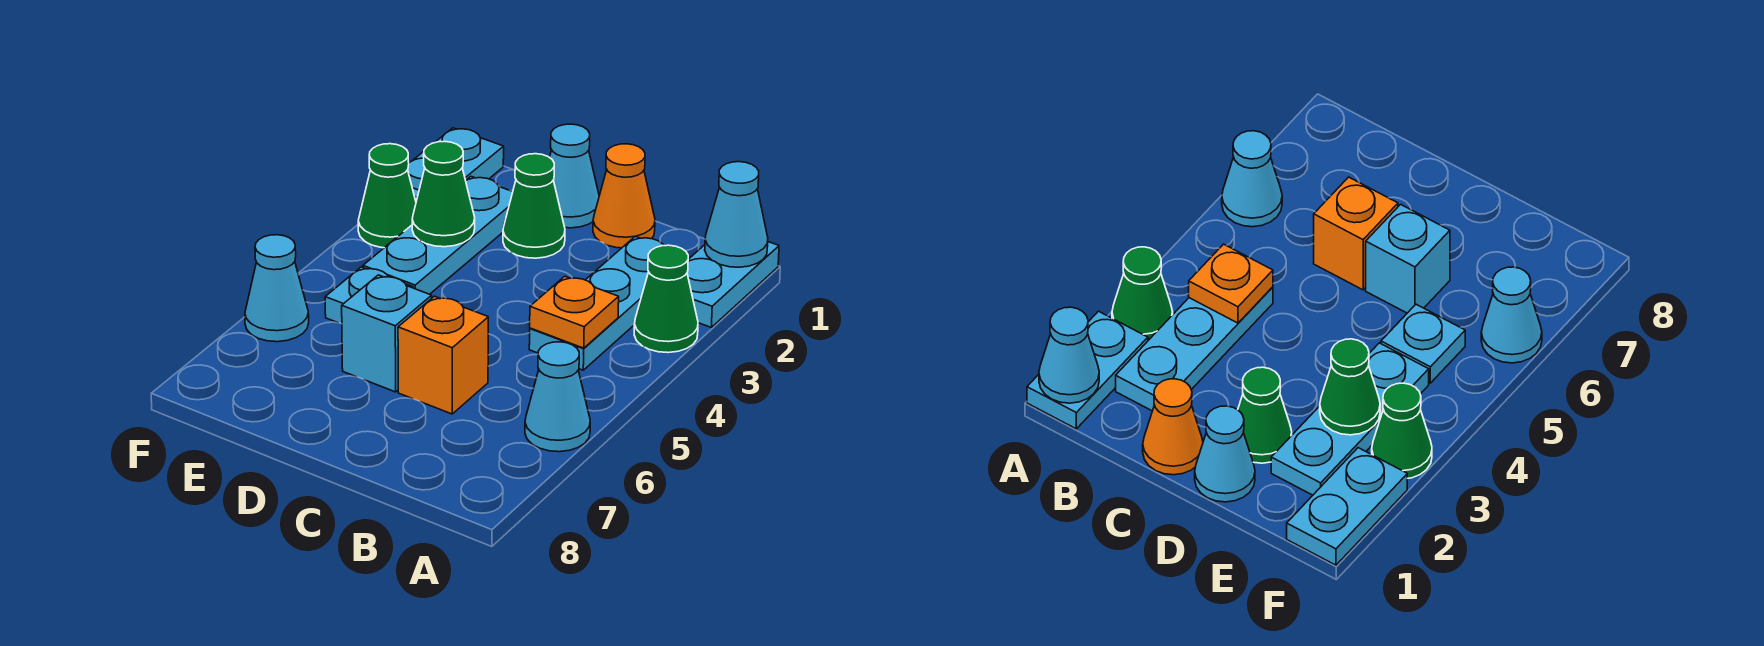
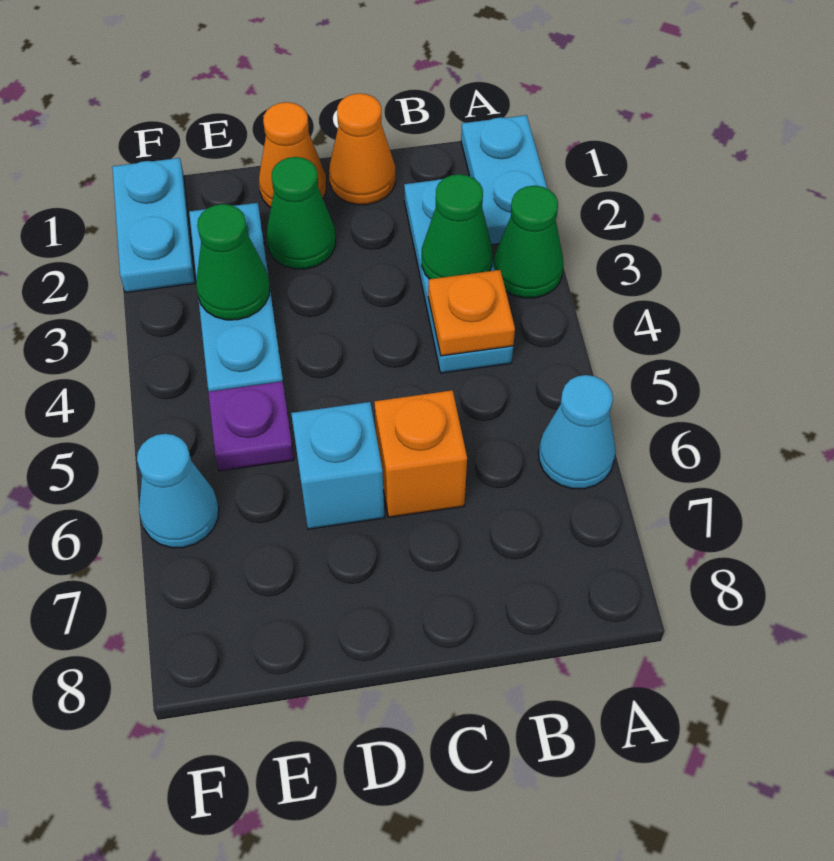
cyan 1x1 cone [705,162,768,267] -> none
cyan 1x1 cone [550,124,599,228] -> orange 1x1 cone [259,102,326,207]
cyan 1x1 plate [325,267,413,324] -> purple 1x1 plate [208,381,294,471]
green 1x1 cone [358,144,416,248] -> green 1x1 cone moved to [422,174,493,279]

